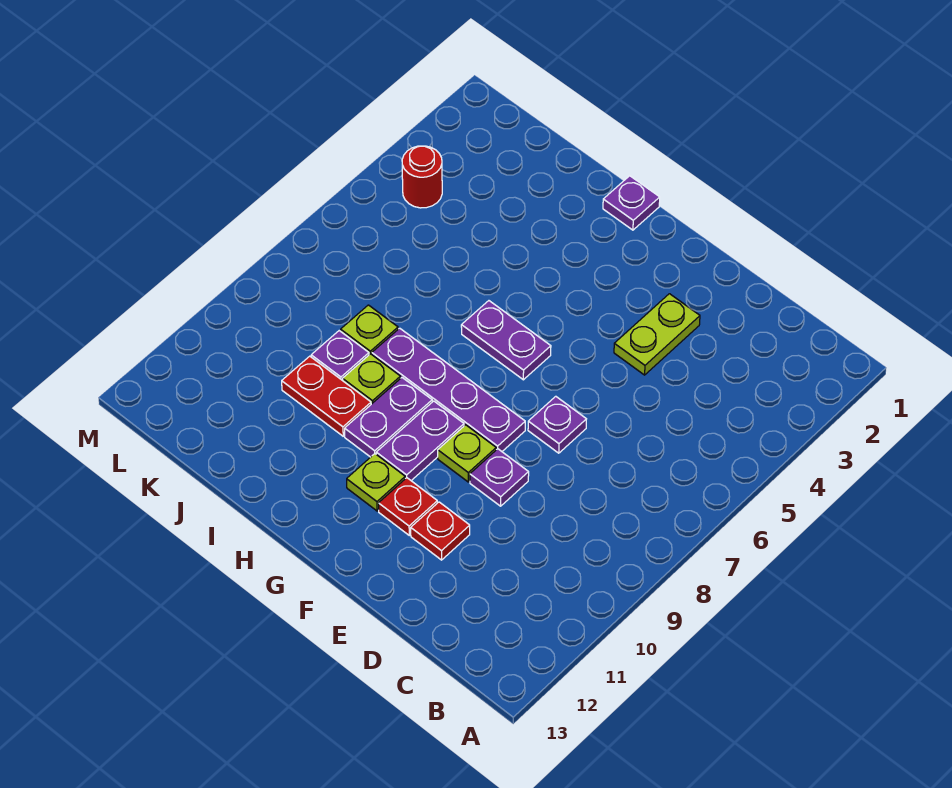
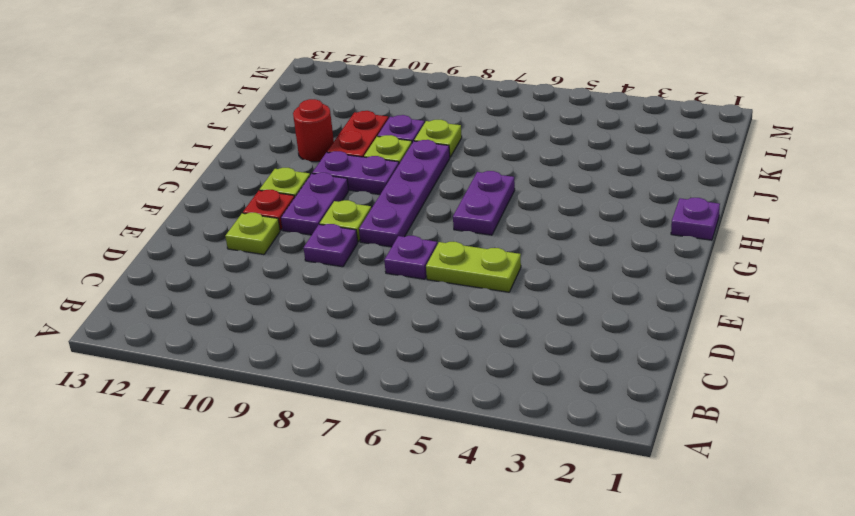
lime 1x2 plate [614,294,700,375] -> lime 1x2 plate moved to [426,242,521,292]
red 1x1 plate [411,502,470,560] -> lime 1x1 plate [225,213,280,255]
purple 1x2 plate [376,401,464,480] -> purple 1x2 plate turned to [281,173,349,235]
red 1x1 round brick [402,146,442,208] -> red 1x1 round brick moved to [293,99,334,162]

